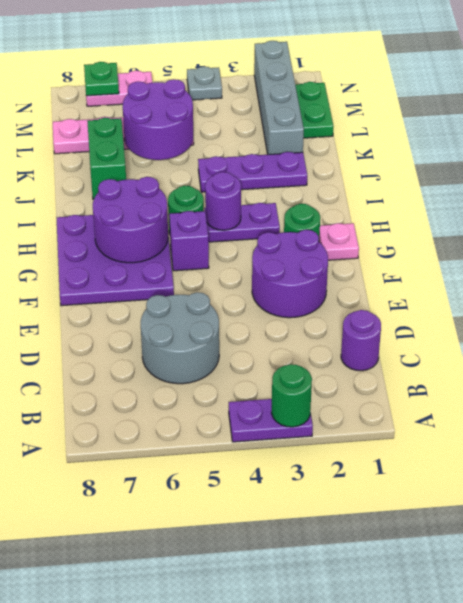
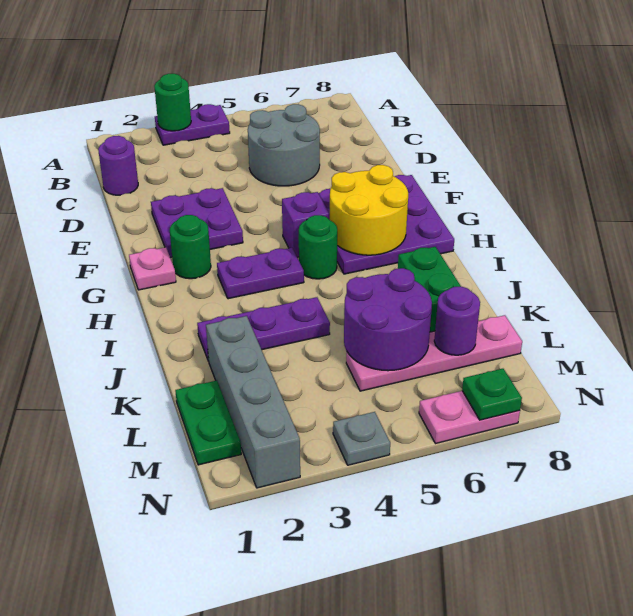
purple 2x2 round brick [252,230,328,318] -> purple 2x2 plate [151,188,243,257]
purple 2x2 round brick [93,177,168,263] -> yellow 2x2 round brick [330,165,408,255]
purple 1x1 round brick [205,172,241,230] -> purple 1x1 round brick moved to [434,286,480,355]

